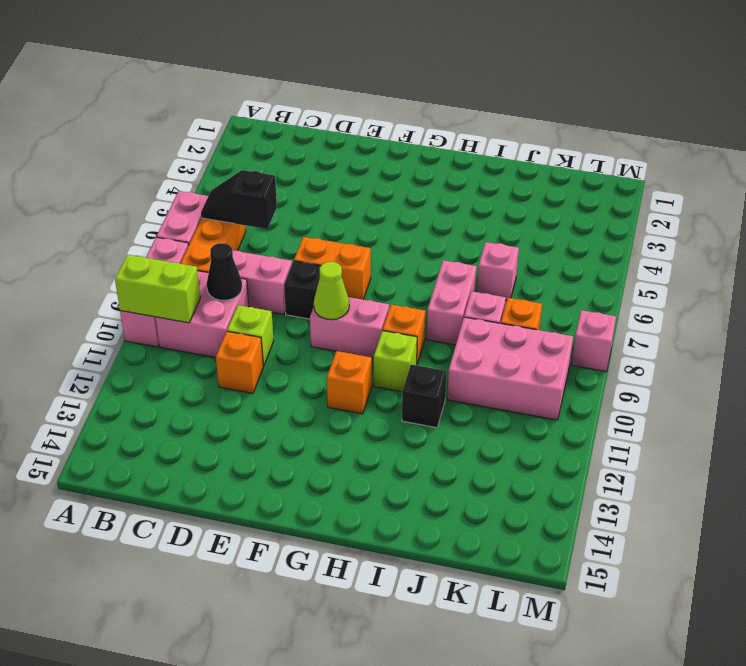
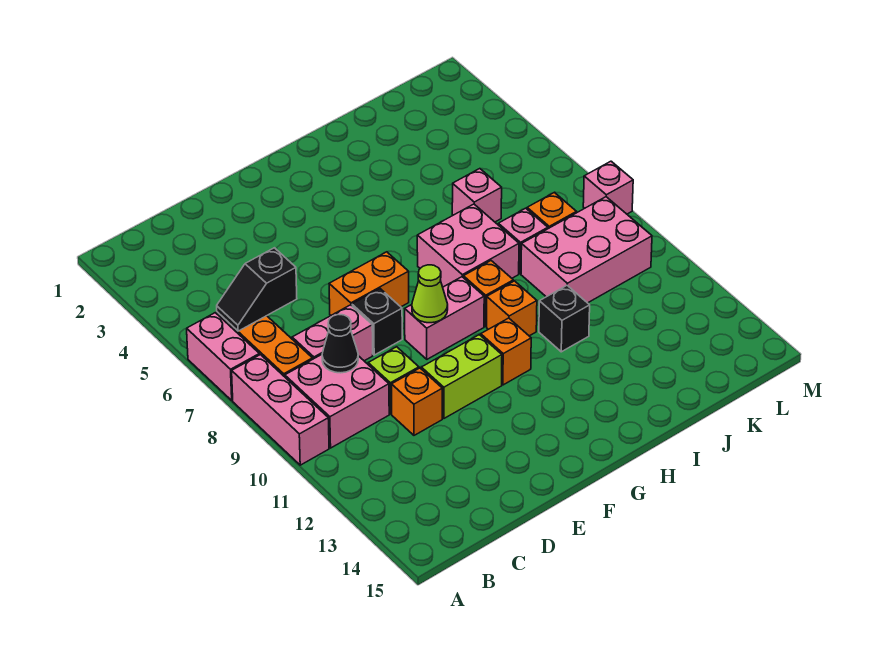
lime 1x2 brick [115,255,200,323] -> lime 1x2 brick moved to [421,335,502,418]
lime 1x1 brick [374,331,417,392] -> orange 1x1 brick [487,281,537,336]
pink 1x2 brick [427,260,477,345] -> pink 2x2 brick [417,204,519,287]

